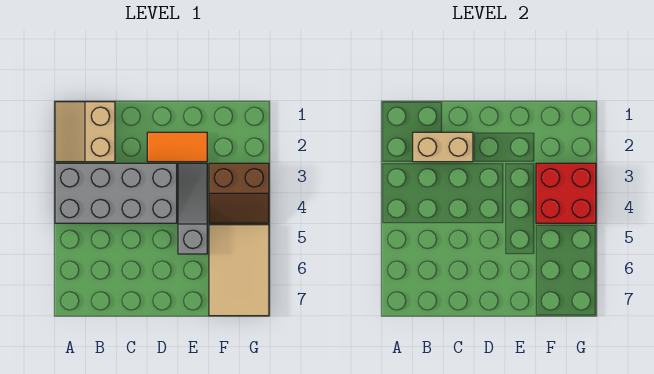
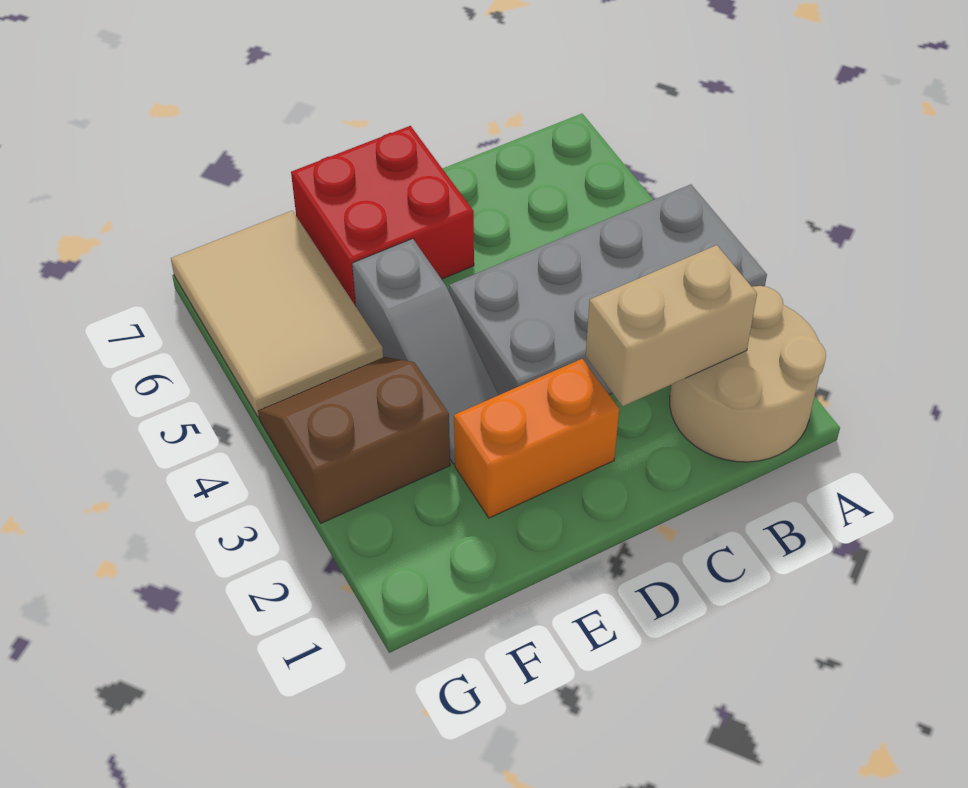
tan 2x2 slope [55,102,115,162] -> tan 2x2 round brick [670,286,826,462]
orange 1x2 tile [147,132,207,162] -> orange 1x2 brick [454,359,619,518]
red 2x2 brick [536,163,596,223] -> red 2x2 brick moved to [291,126,474,306]

